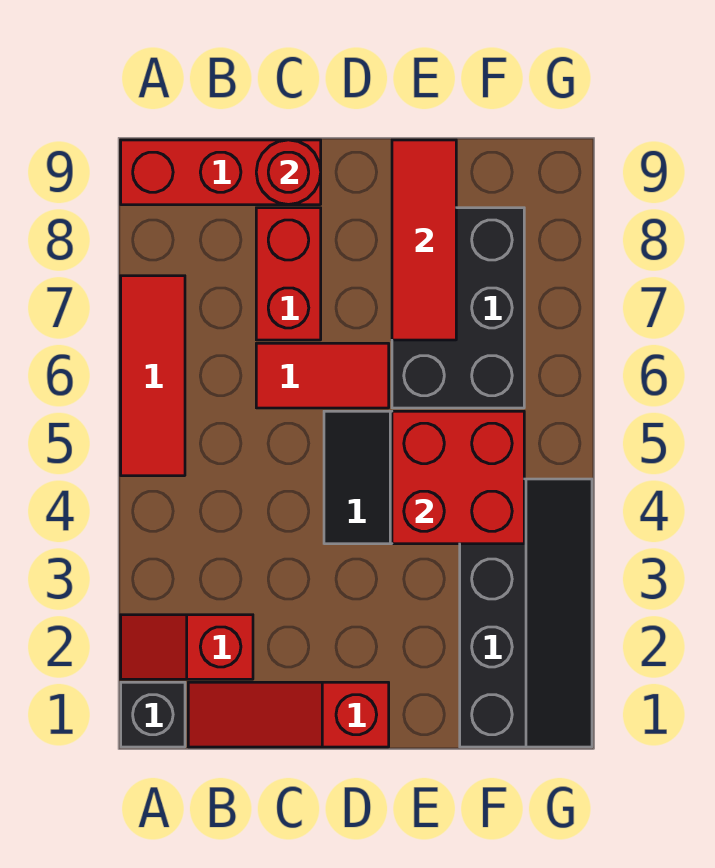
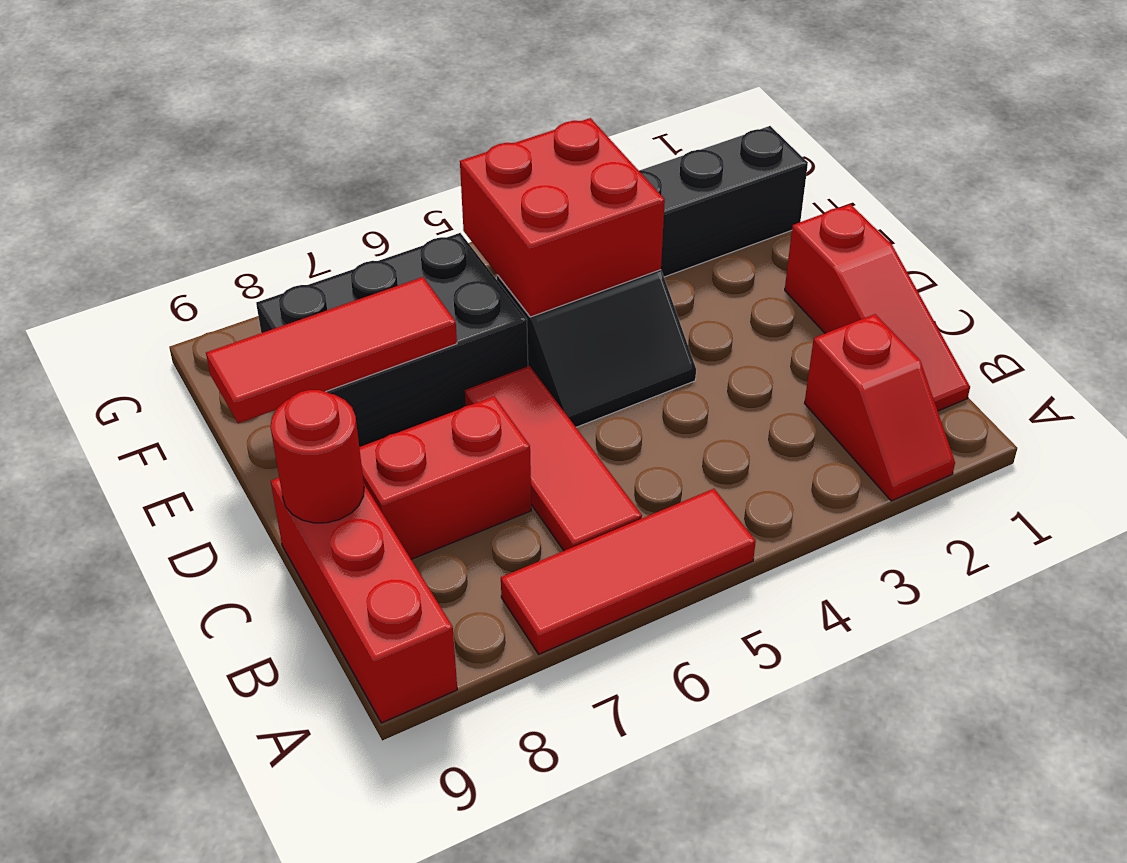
black 1x1 brick [121,682,185,747] -> none
red 1x2 tile [256,343,389,408] -> red 1x3 tile [465,366,642,551]

